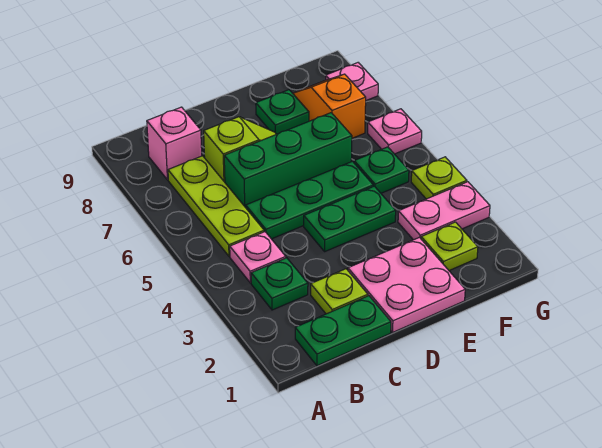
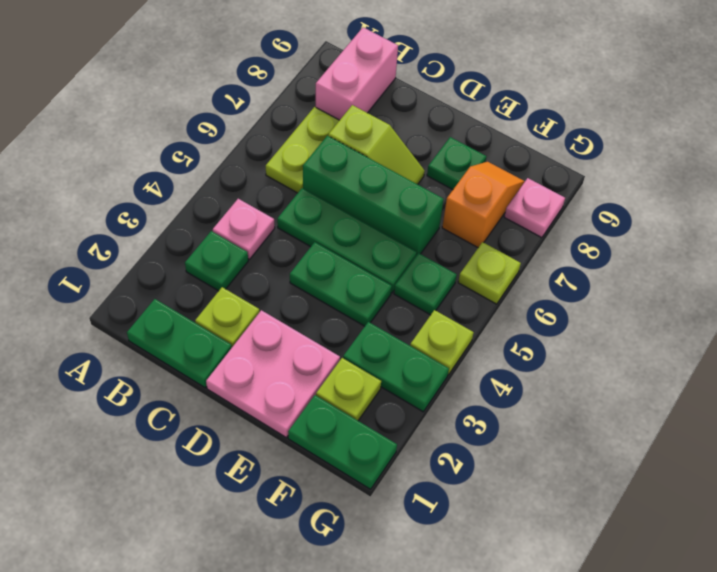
lime 1x3 plate [168,156,264,256] -> lime 1x2 plate [266,107,340,193]
pink 1x1 brick [147,107,202,180] -> pink 1x2 brick [316,27,398,120]
none -> green 1x2 plate [288,395,397,489]
pink 1x2 plate [398,182,490,240] -> green 1x2 plate [343,322,449,412]
pink 1x1 plate [368,109,422,154] -> lime 1x1 plate [458,242,521,304]

